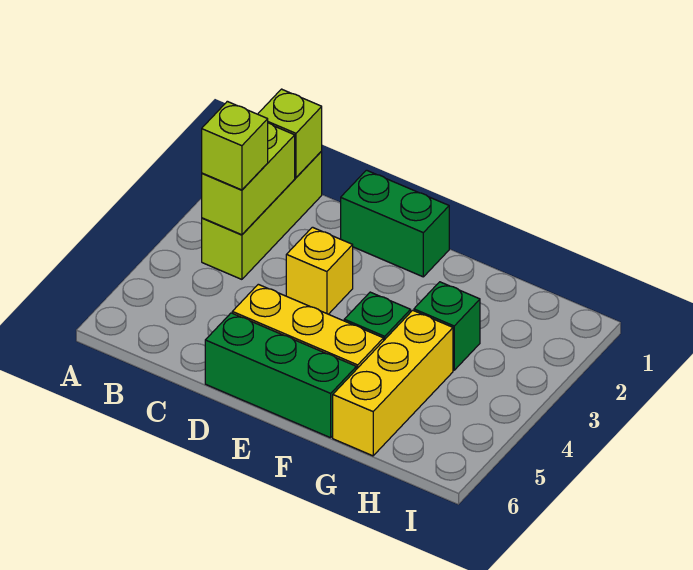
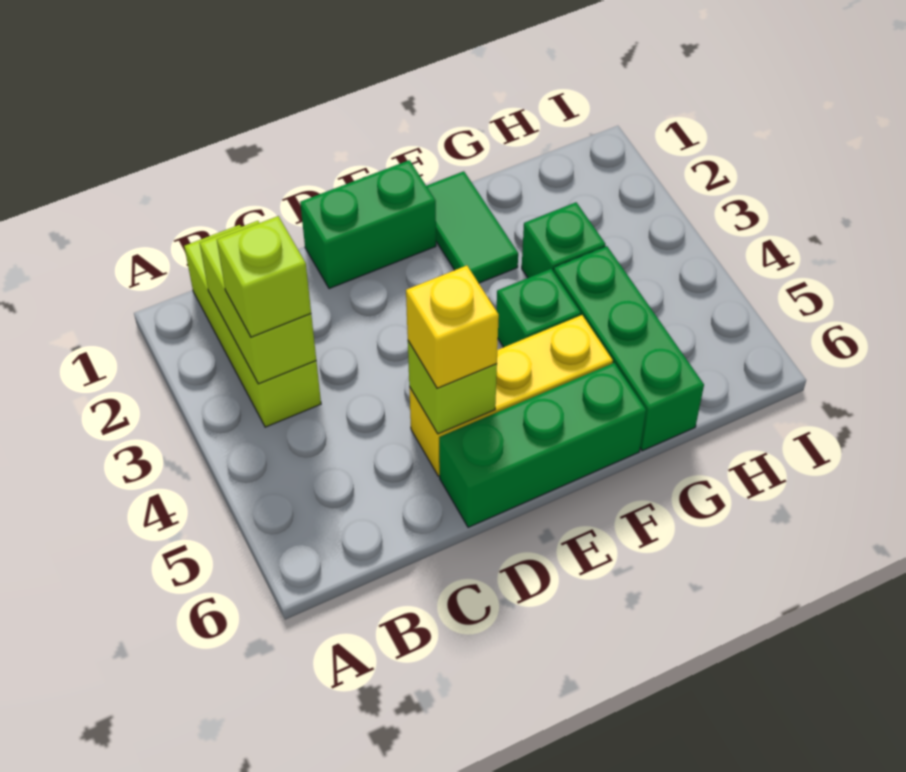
lime 1x1 brick [258,89,322,178] -> lime 1x1 brick moved to [408,341,497,434]
yellow 1x1 brick [286,227,353,314] -> yellow 1x1 brick moved to [406,266,499,388]
none -> green 1x2 tile [427,171,518,283]
yellow 1x3 brick [333,310,453,456] -> green 1x3 brick [554,246,704,451]

